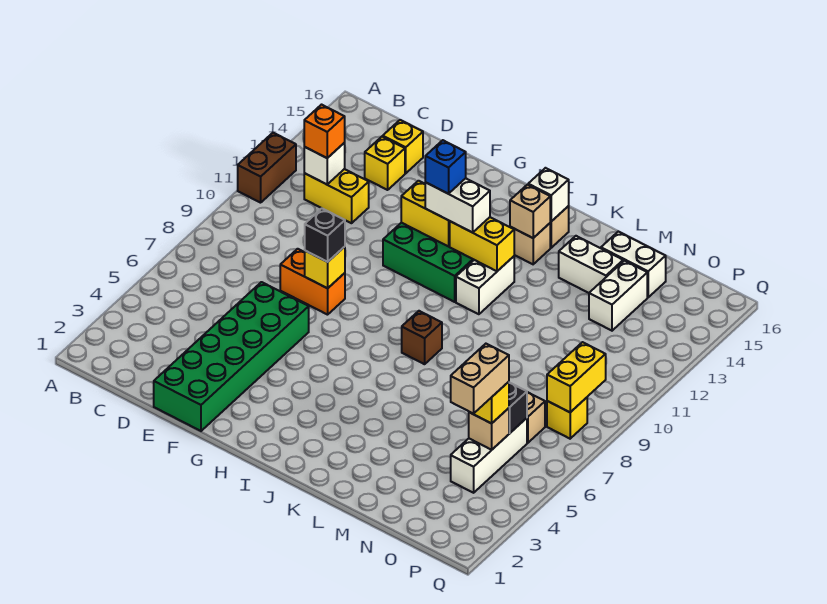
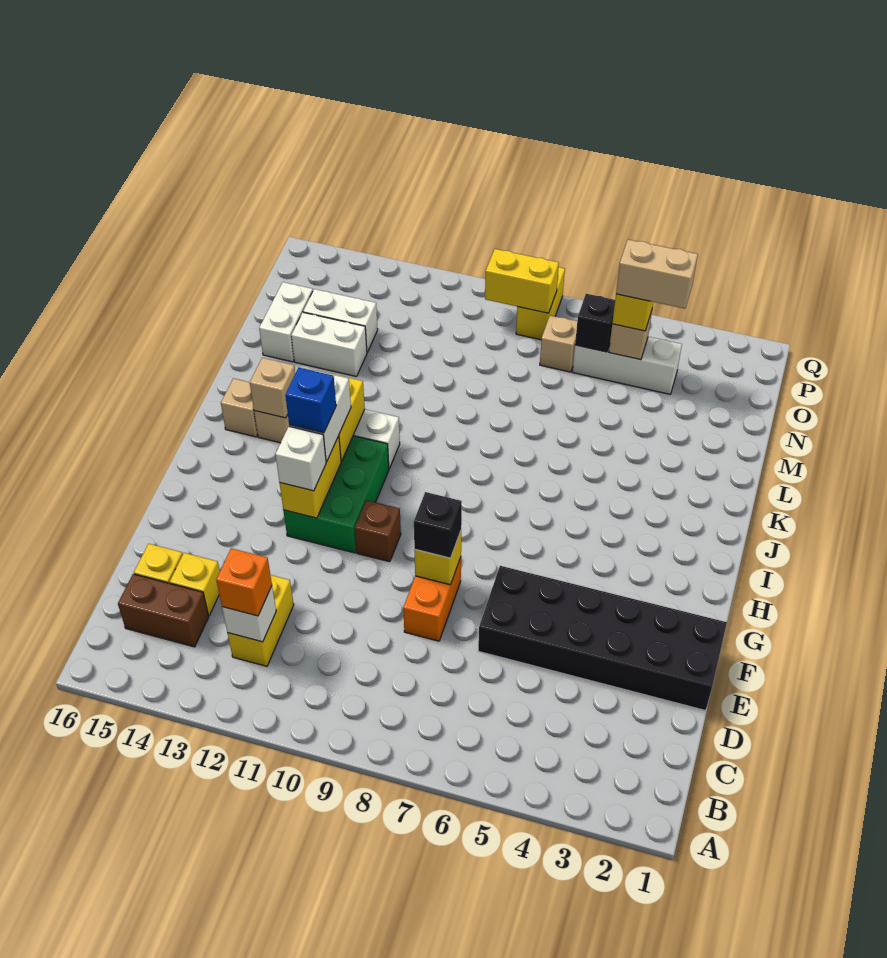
brown 1x2 brick [238,133,296,203] -> brown 1x2 brick moved to [118,574,209,647]
green 2x6 brick [154,282,309,431] -> black 2x6 brick [478,566,727,711]
brown 1x1 brick [402,311,442,364] -> brown 1x1 brick moved to [354,500,401,562]
white 1x1 brick [528,168,569,221] -> white 1x1 brick moved to [276,427,326,491]
white 1x2 brick [559,236,623,293] -> white 1x2 brick turned to [291,312,367,377]
yellow 1x1 brick [547,398,587,439] -> yellow 1x2 brick [516,267,565,340]

